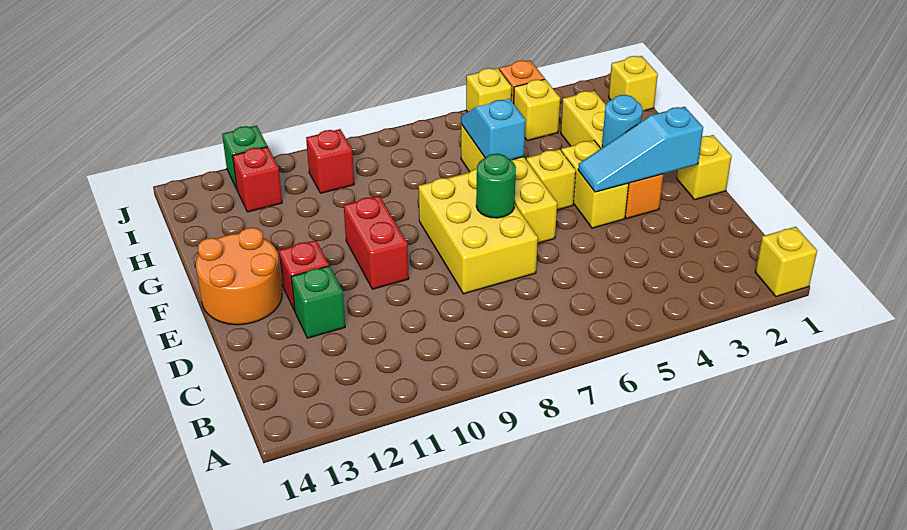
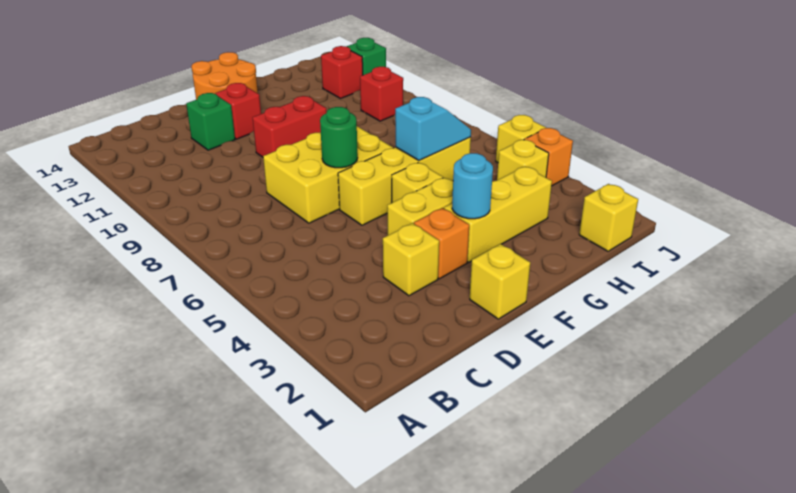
yellow 1x1 brick [755,227,817,297] -> yellow 1x1 brick moved to [383,223,439,296]
cyan 1x3 slope [578,107,703,192] -> none

